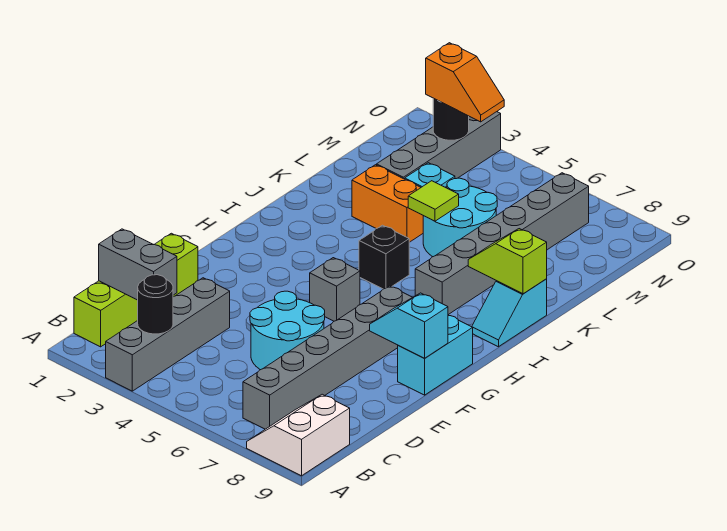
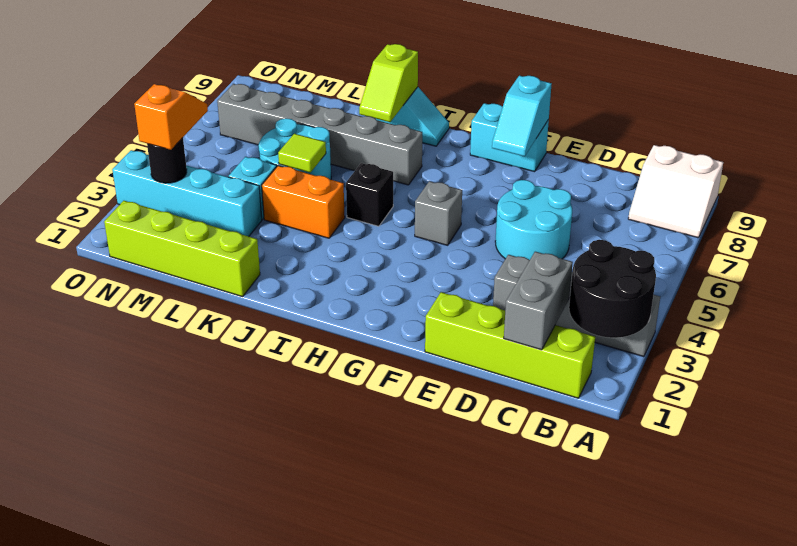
black 1x1 round brick [138,275,173,334] -> black 2x2 round brick [569,240,656,338]
grey 1x6 brick [243,286,412,429] -> none
none -> lime 1x4 brick [104,201,260,297]
orange 1x2 brick [352,165,423,242] -> orange 1x2 brick turned to [262,166,345,238]
grey 1x4 brick [377,112,501,179] -> cyan 1x4 brick [112,150,262,236]

